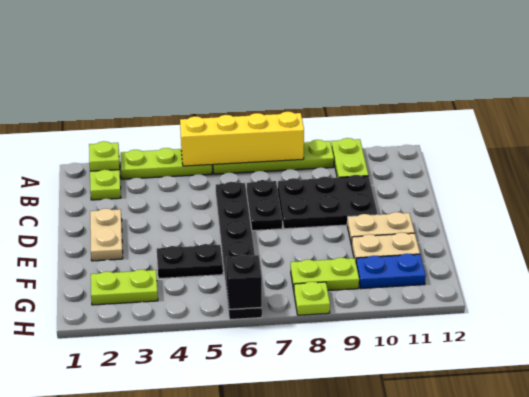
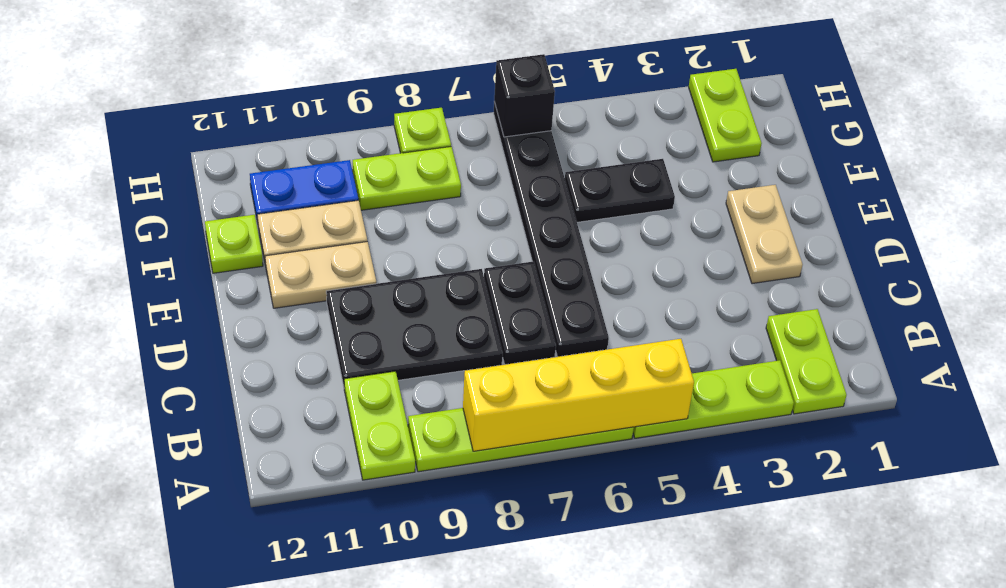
lime 1x1 plate [89,141,120,171] -> lime 1x1 plate moved to [205,215,263,273]
lime 1x2 plate [91,270,158,305] -> lime 1x2 plate turned to [689,69,762,162]

